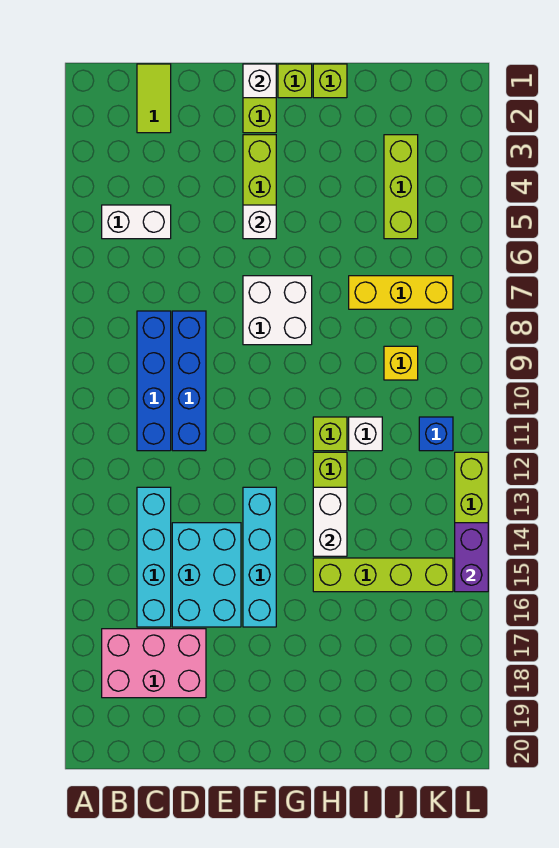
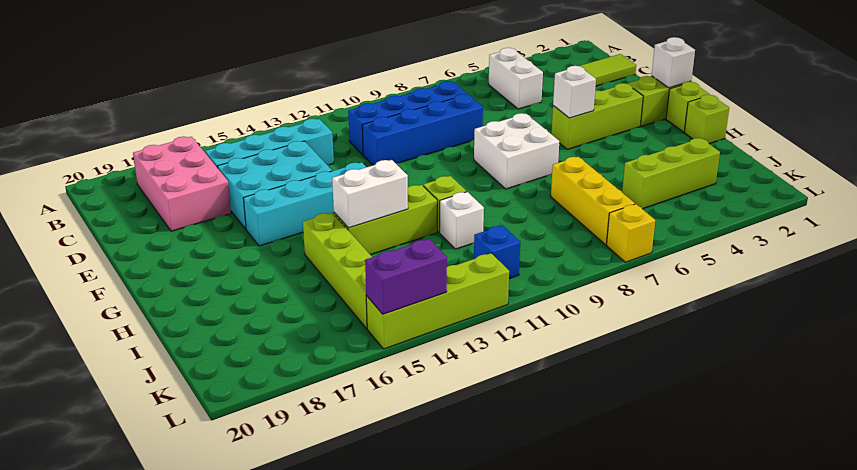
yellow 1x1 brick [384,346,418,380] -> yellow 1x1 brick moved to [607,204,655,262]

